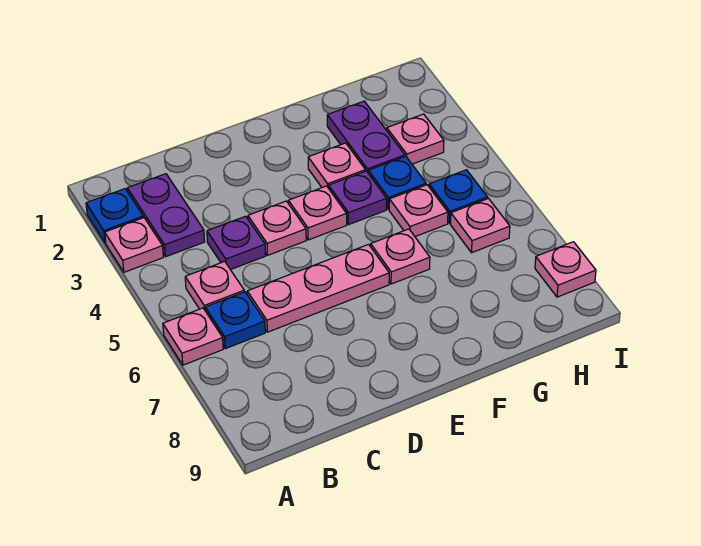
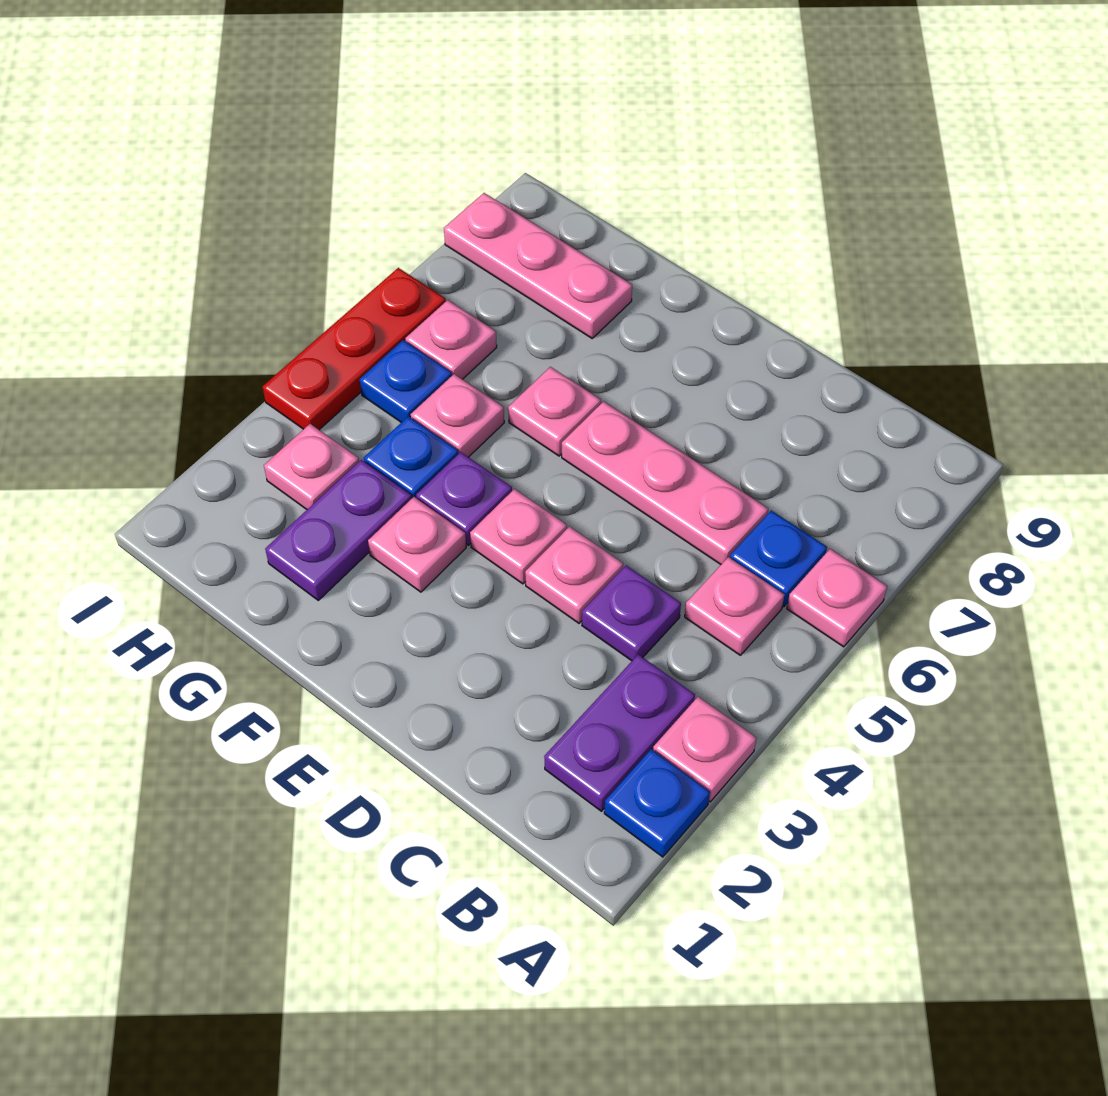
none -> red 1x3 plate [263,268,446,430]
pink 1x1 plate [535,242,596,297] -> pink 1x3 plate [444,193,632,338]

